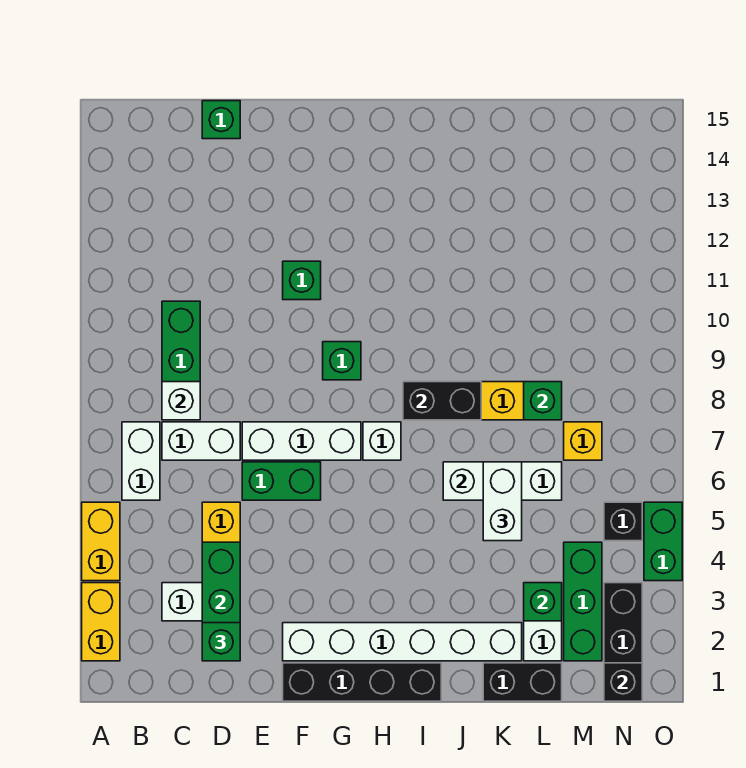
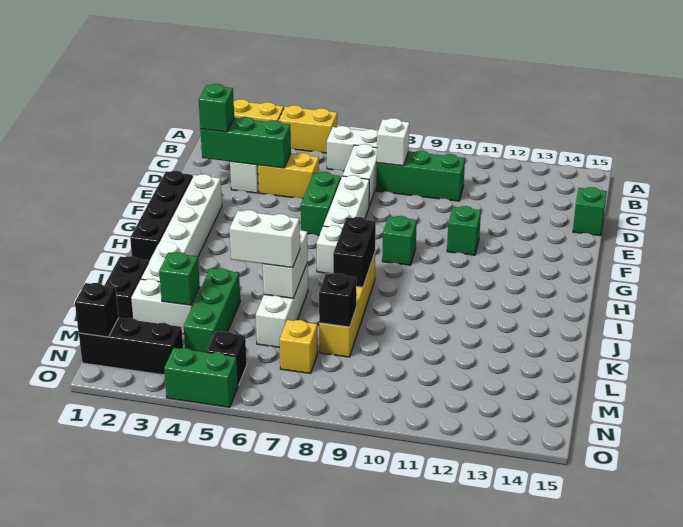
green 1x1 brick [524,382,562,420] -> black 1x1 brick [319,273,356,327]
green 1x3 brick [564,542,602,661] -> green 1x3 brick turned to [184,268,240,352]

